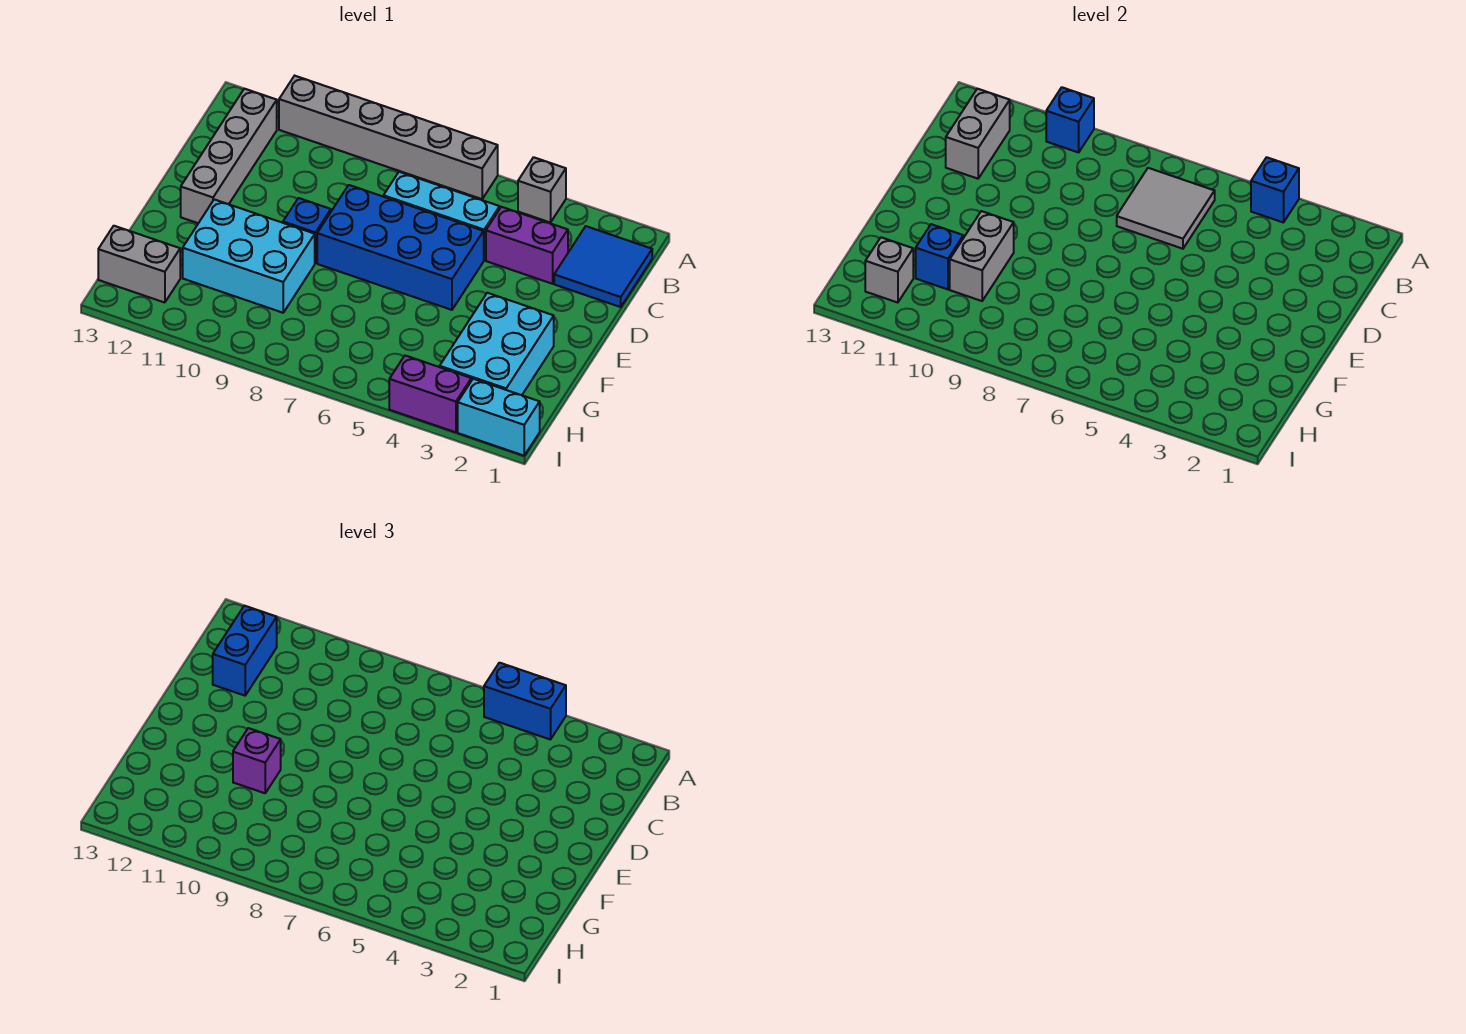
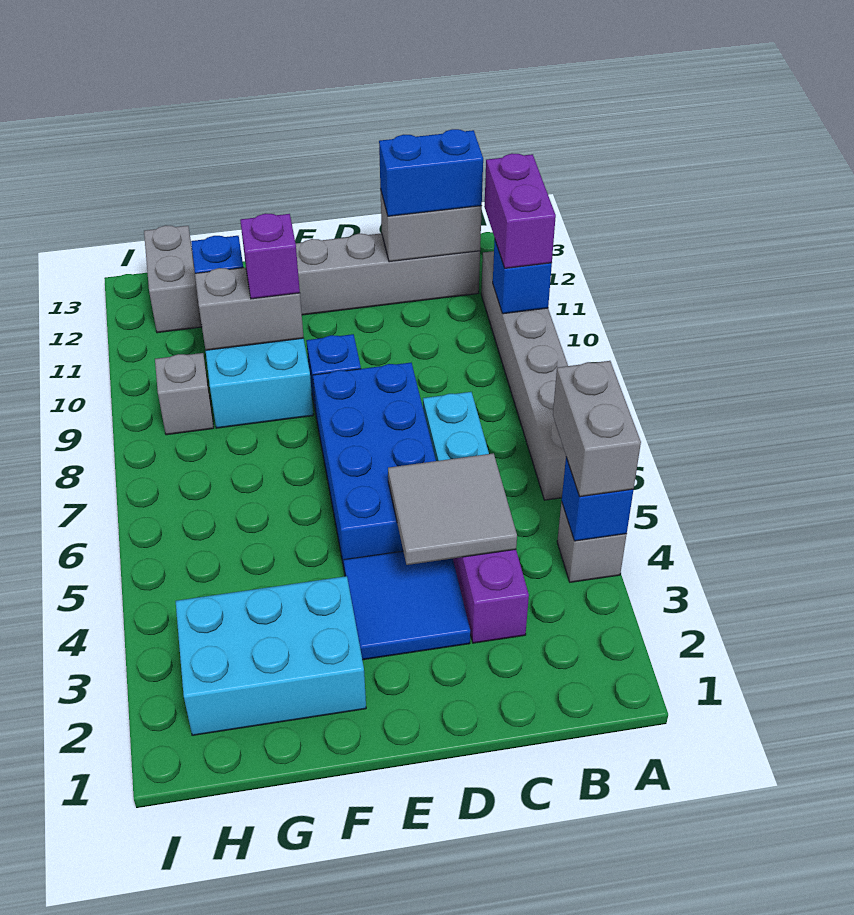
blue 1x2 brick [484,663,566,740] -> grey 1x2 brick [553,361,641,497]
blue 2x2 tile [554,226,652,307] -> blue 2x2 tile moved to [344,551,470,660]
grey 2x2 tile [1117,168,1215,249] -> grey 2x2 tile moved to [388,453,517,565]
grey 1x1 brick [865,237,913,303] -> grey 1x1 brick moved to [155,353,214,435]
cyan 1x2 brick [458,379,540,456] -> none
purple 1x2 brick [389,356,471,432] -> purple 1x2 brick moved to [484,153,556,268]

